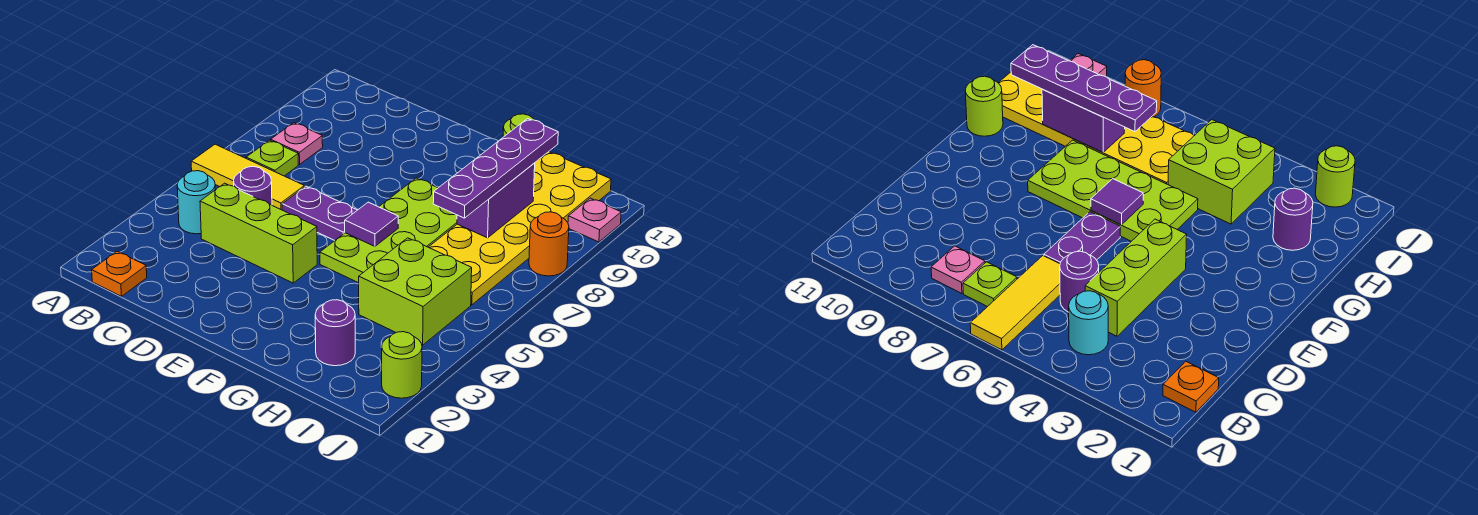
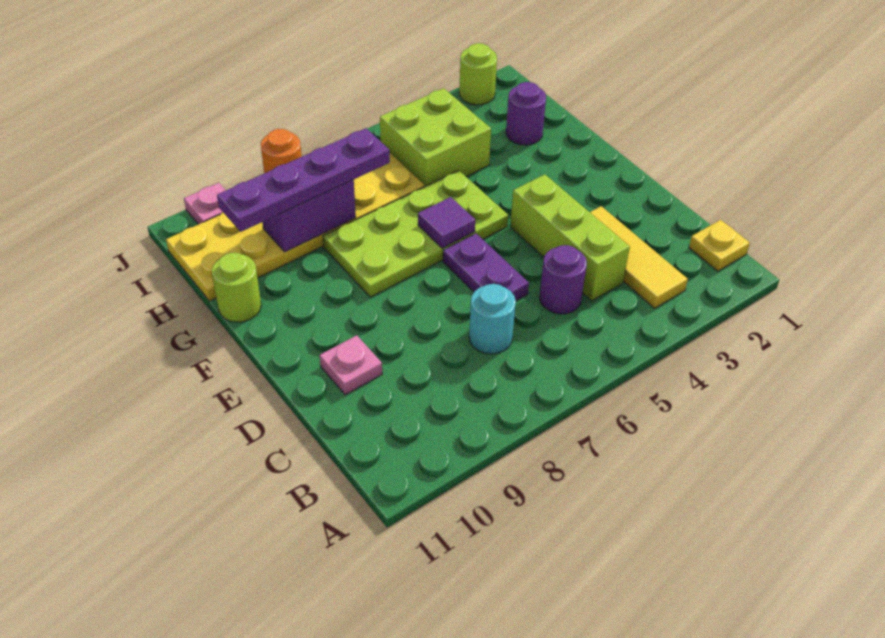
yellow 1x3 tile [191,144,304,210] -> yellow 1x3 tile moved to [590,206,688,308]
orange 1x1 plate [92,251,147,296] -> yellow 1x1 plate [689,220,750,271]
cyan 1x1 round brick [177,171,215,234] -> cyan 1x1 round brick moved to [469,284,516,354]
lime 1x1 plate [246,140,298,176] -> none
pink 1x1 plate [271,123,323,164] -> pink 1x1 plate moved to [320,335,382,395]

